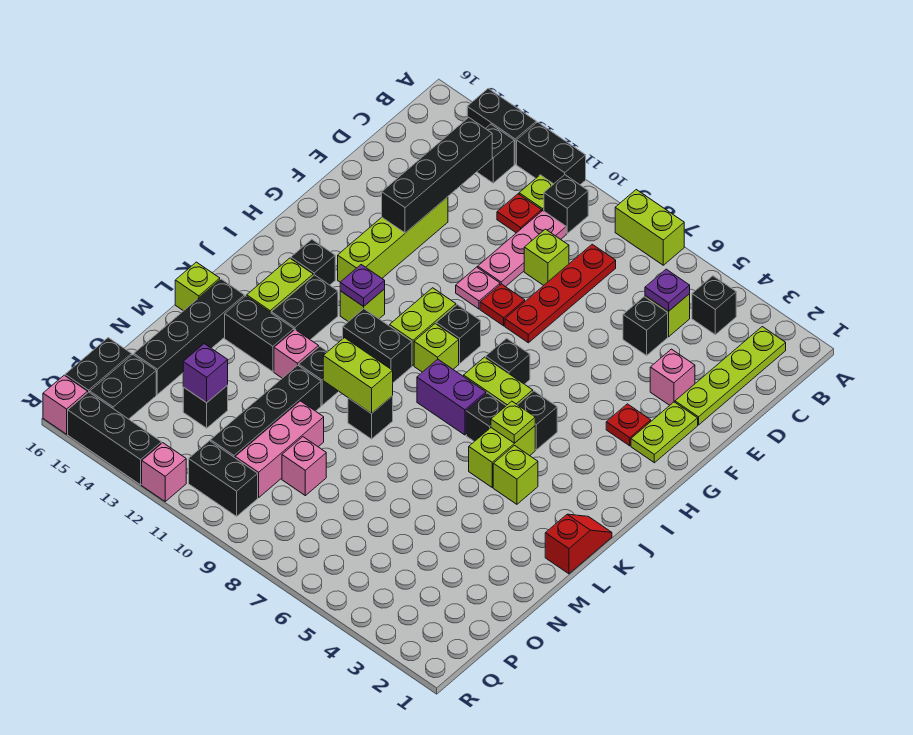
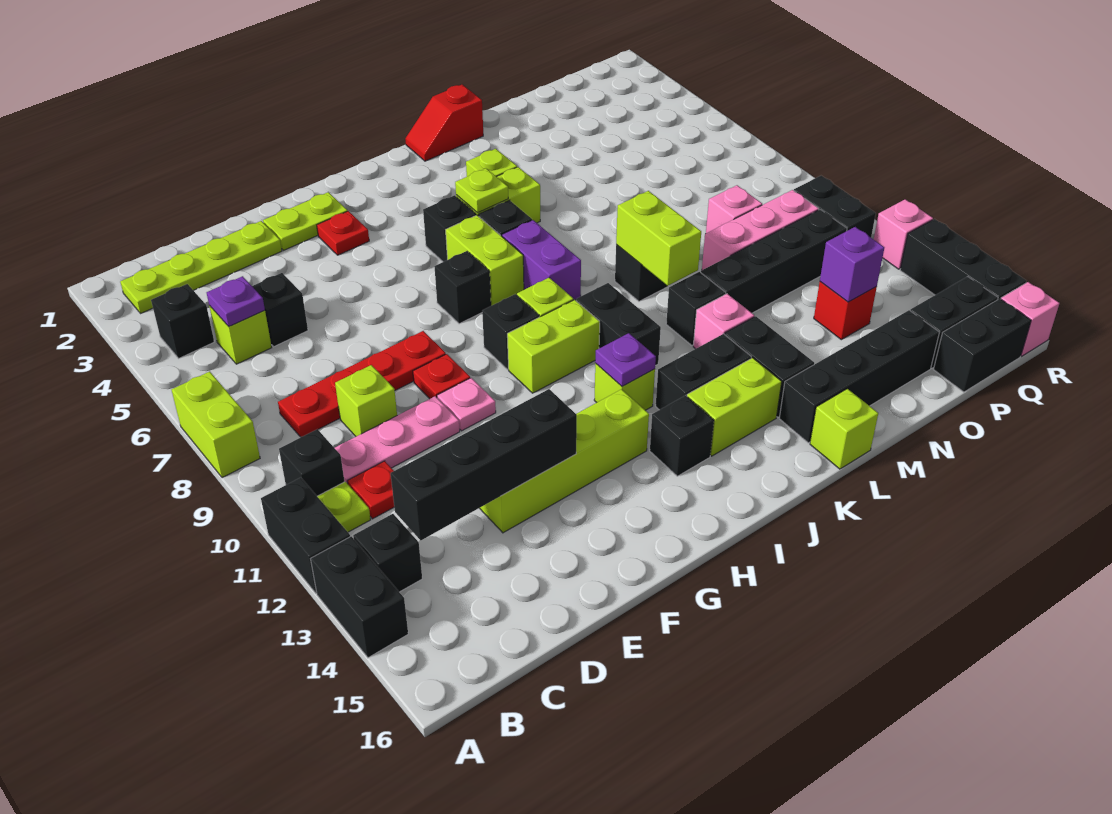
pink 1x1 brick [650,349,695,405] -> none
black 1x1 brick [183,385,228,428] -> red 1x1 brick [814,282,877,340]

